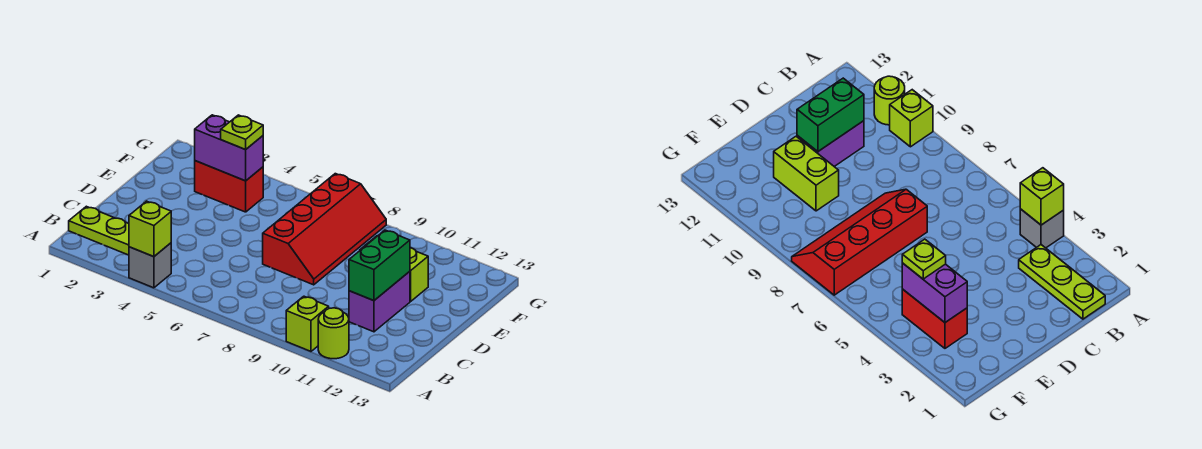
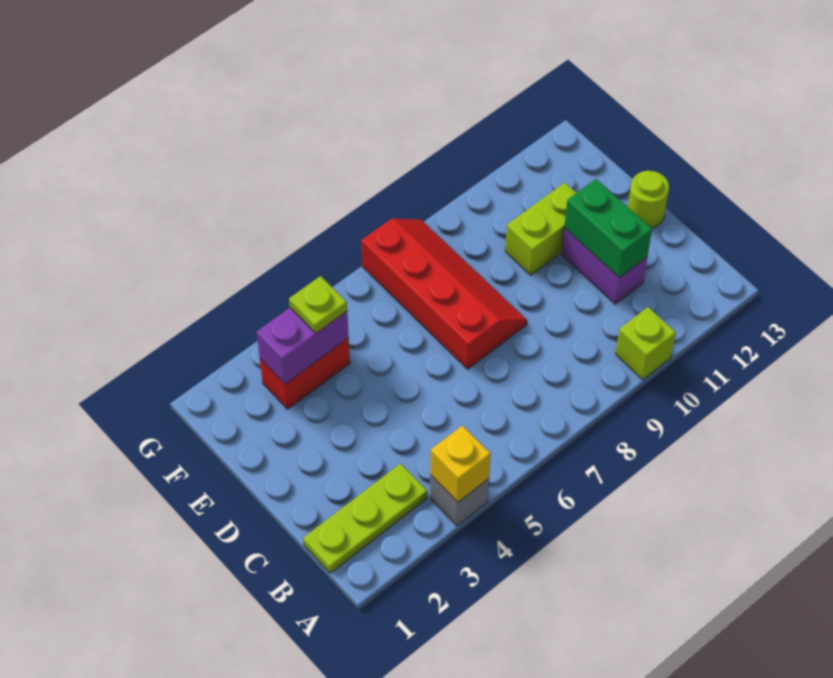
lime 1x1 brick [129,201,171,257] -> yellow 1x1 brick [430,426,491,502]
lime 1x1 round brick [318,308,349,359] -> lime 1x1 round brick moved to [628,171,669,228]

